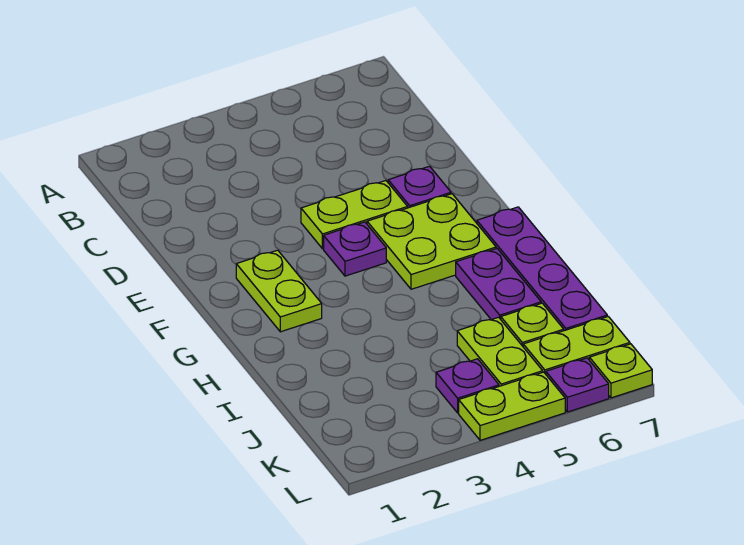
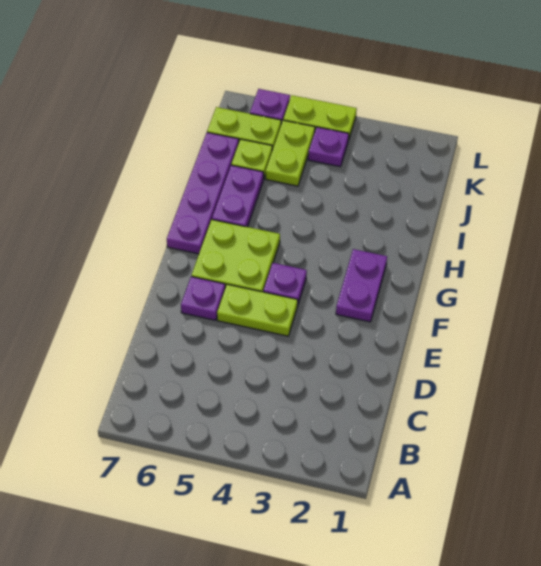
lime 1x2 plate [236,250,322,332] -> purple 1x2 plate [336,249,387,322]
lime 1x1 plate [589,344,652,398] -> none

